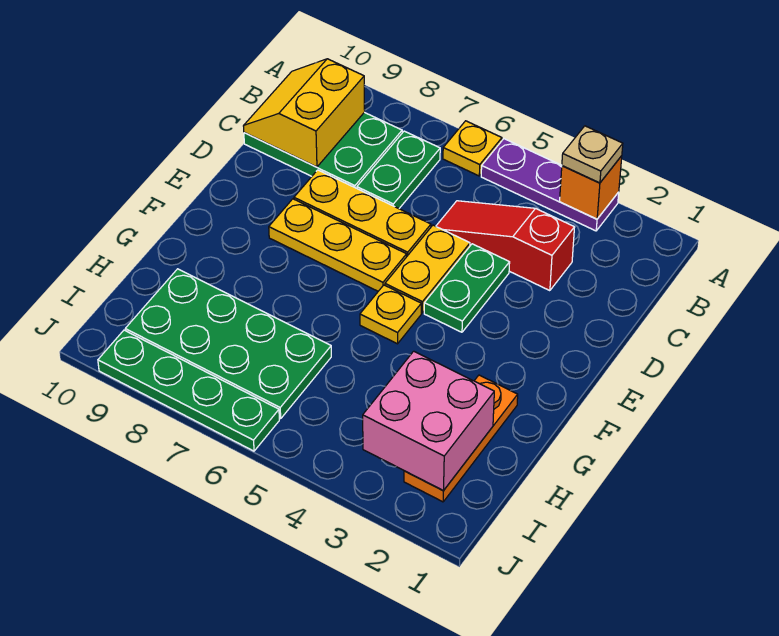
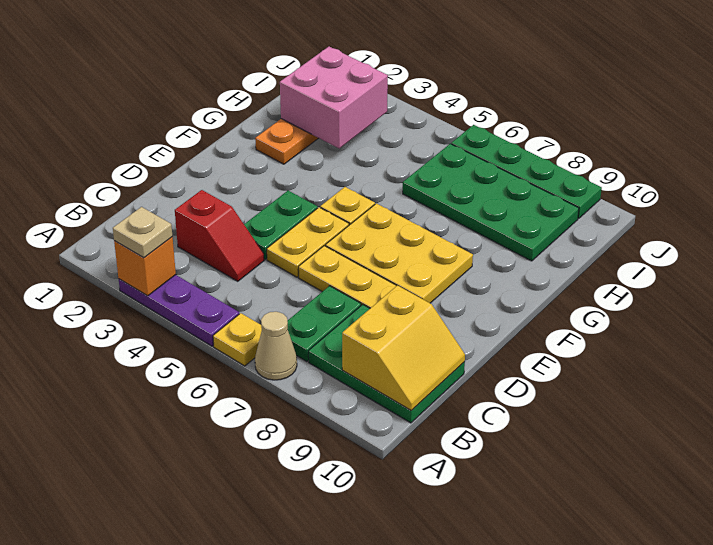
none -> tan 1x1 cone [255,312,297,380]
red 1x3 slope [436,201,575,291] -> red 1x2 slope [175,190,264,281]
yellow 1x3 plate [269,199,407,291] -> yellow 2x3 plate [325,203,473,303]

